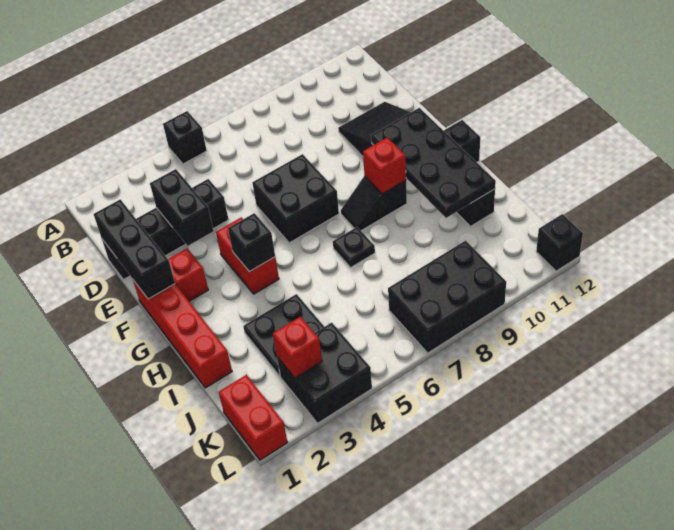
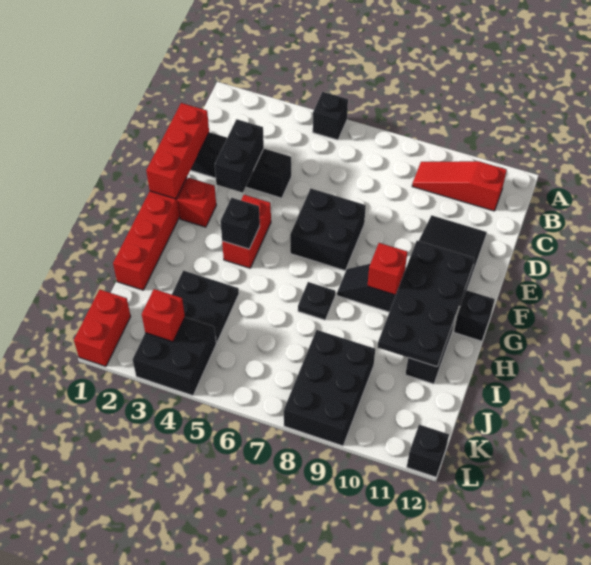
none -> red 1x3 slope [412,161,507,211]
black 1x3 brick [94,199,175,299] -> red 1x3 brick [146,103,209,199]
black 2x3 brick [388,241,506,353] -> black 2x3 brick turned to [284,330,375,446]

